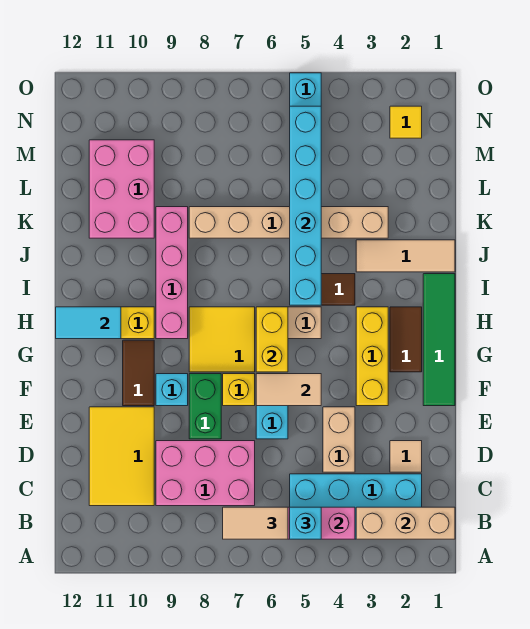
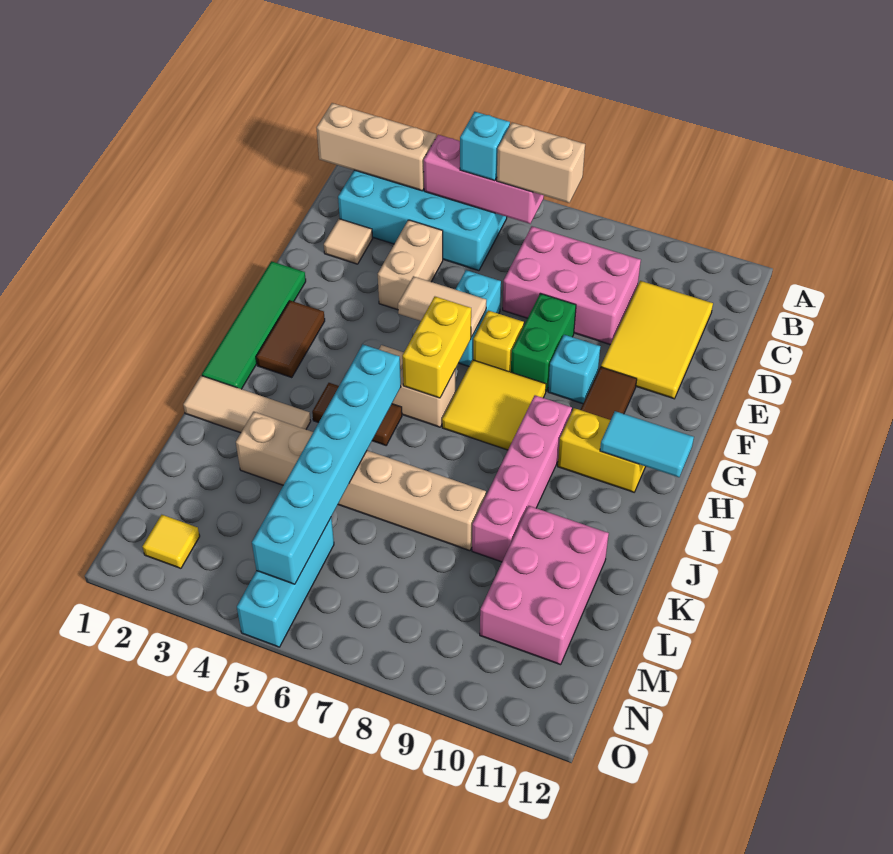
tan 1x2 tile [223,507,288,539] -> tan 1x2 brick [497,123,585,203]
yellow 1x3 brick [356,307,388,406] -> none

